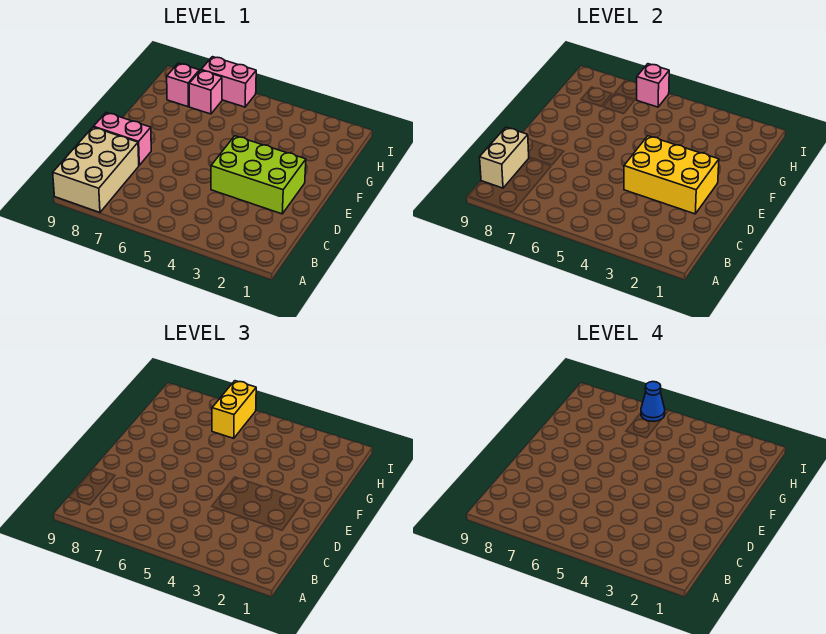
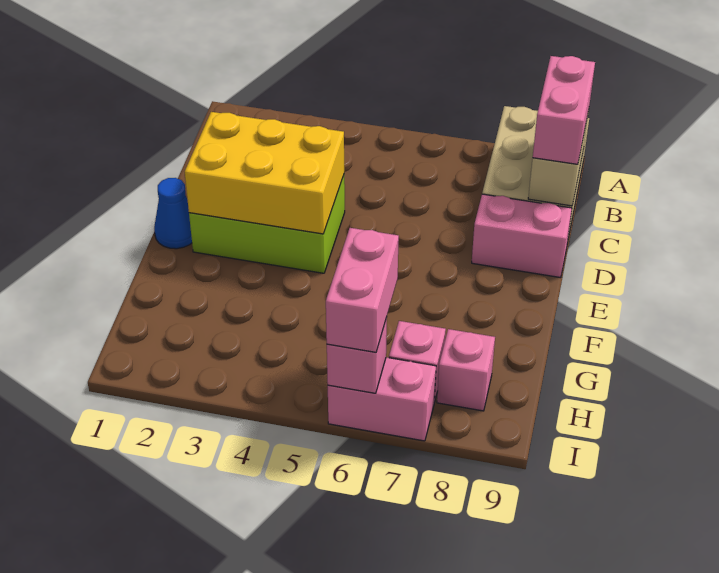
none -> pink 1x2 brick [533,56,595,164]
yellow 1x2 brick [212,381,256,438] -> pink 1x2 brick [326,228,399,352]
blue 1x1 cone [641,382,665,421] -> blue 1x1 cone moved to [154,178,192,249]

